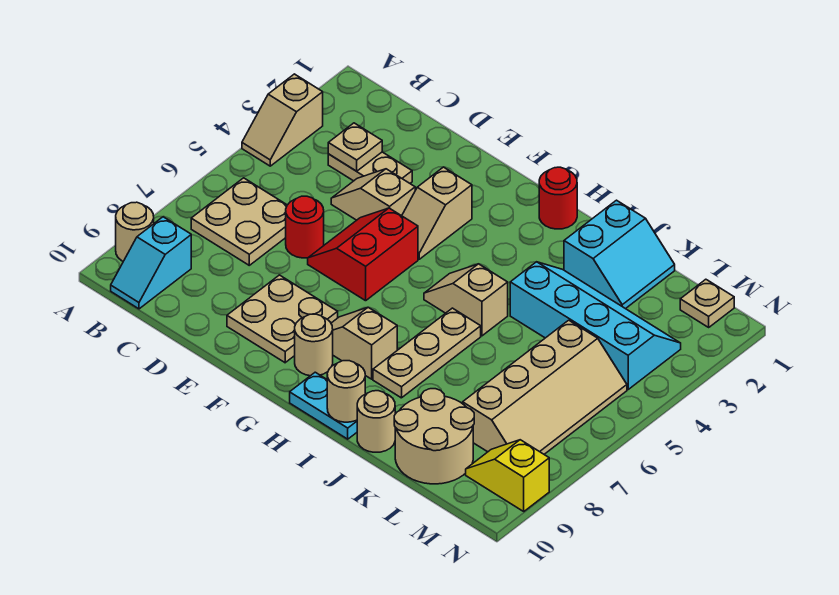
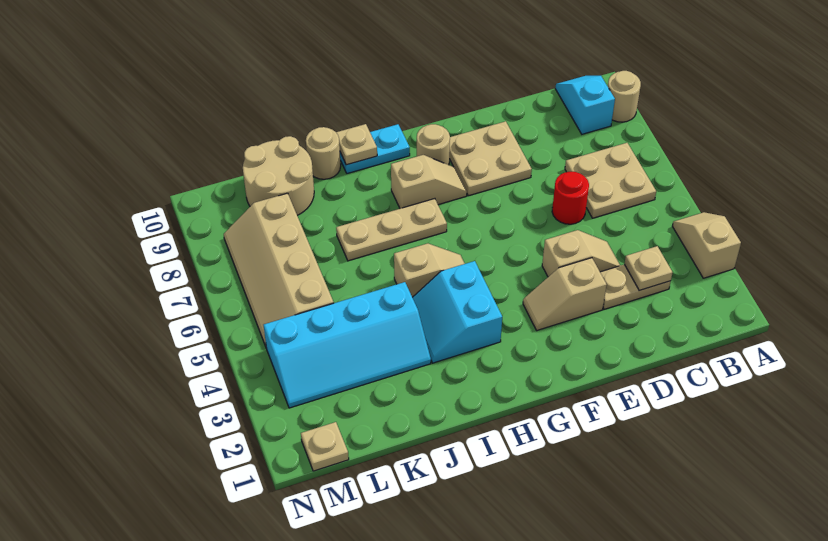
red 2x2 slope [308,208,418,301] -> none
tan 1x2 slope [402,167,472,259] -> tan 1x2 slope turned to [523,258,607,330]
red 1x1 round brick [539,167,577,229] -> none
tan 1x3 plate [373,308,481,398] -> tan 1x3 plate turned to [336,199,447,261]
tan 1x1 round brick [327,361,365,422] -> tan 1x1 plate [336,124,377,165]
cyan 2x2 slope [564,200,675,309] -> cyan 2x2 slope moved to [412,261,502,363]
yellow 1x2 slope [466,440,549,511] -> none

